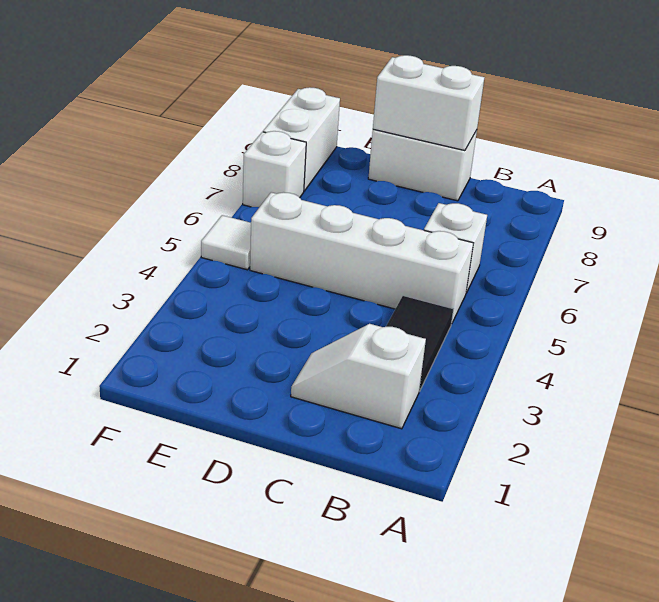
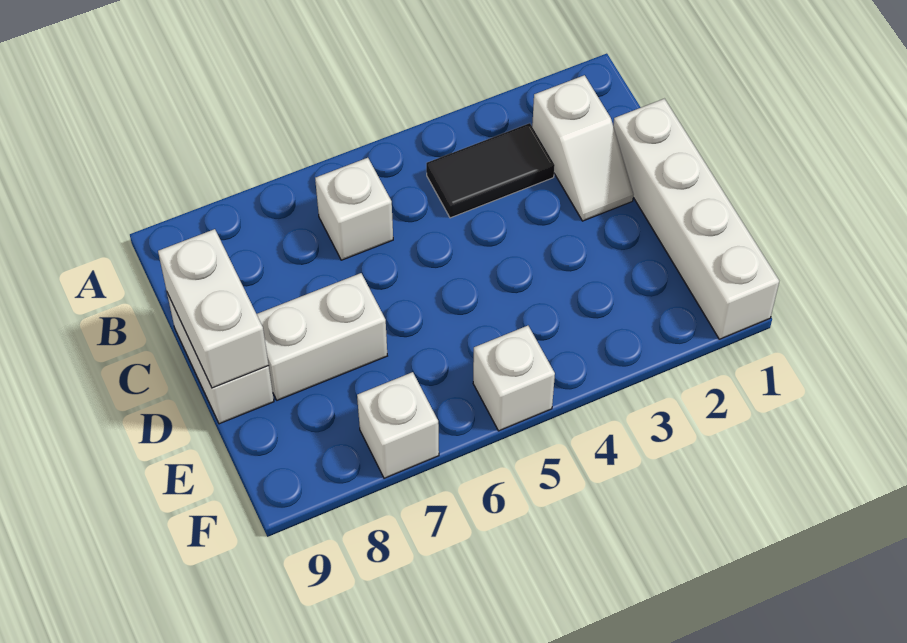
white 1x4 brick [250,192,473,324] -> white 1x4 brick moved to [613,99,779,339]
white 1x1 tile [201,215,251,270] -> white 1x1 brick [473,326,555,431]
white 1x2 brick [263,87,340,191] -> white 1x2 brick moved to [257,273,387,400]

